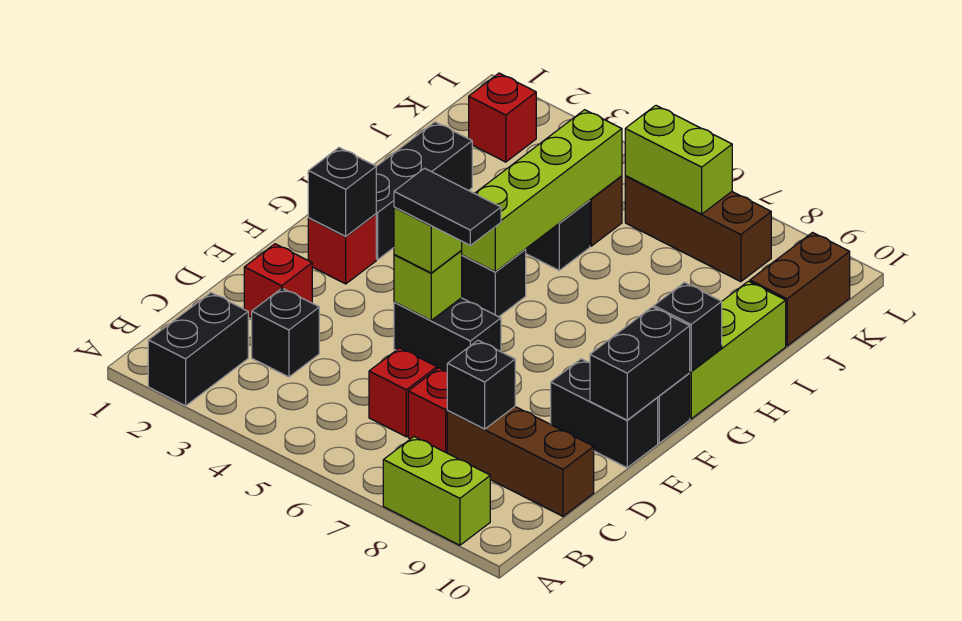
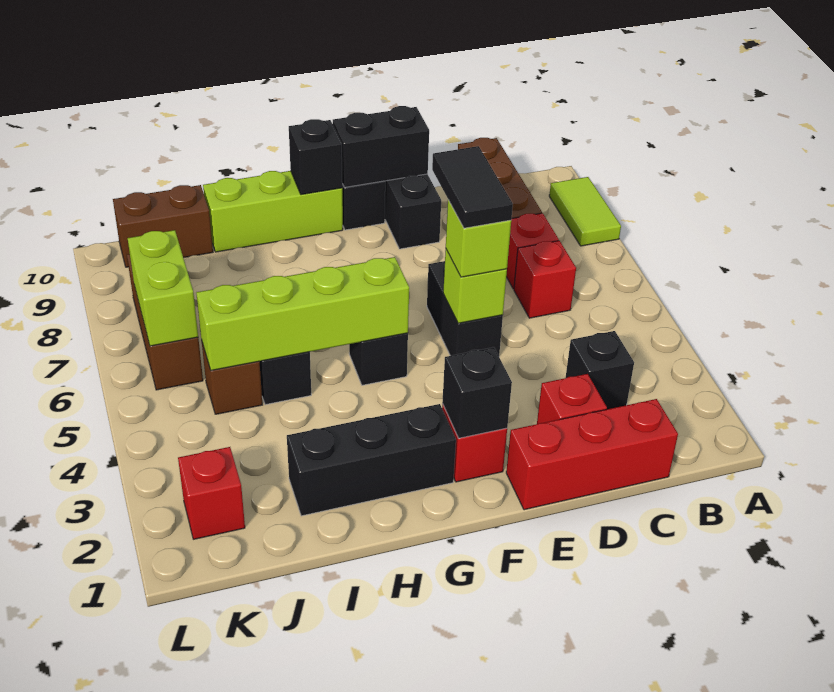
black 1x2 brick [148,293,248,406] -> none
lime 1x2 brick [383,437,490,545] -> lime 1x2 tile [549,177,621,246]
none -> red 1x3 brick [506,399,678,510]
black 1x1 brick [447,340,515,429] -> none

